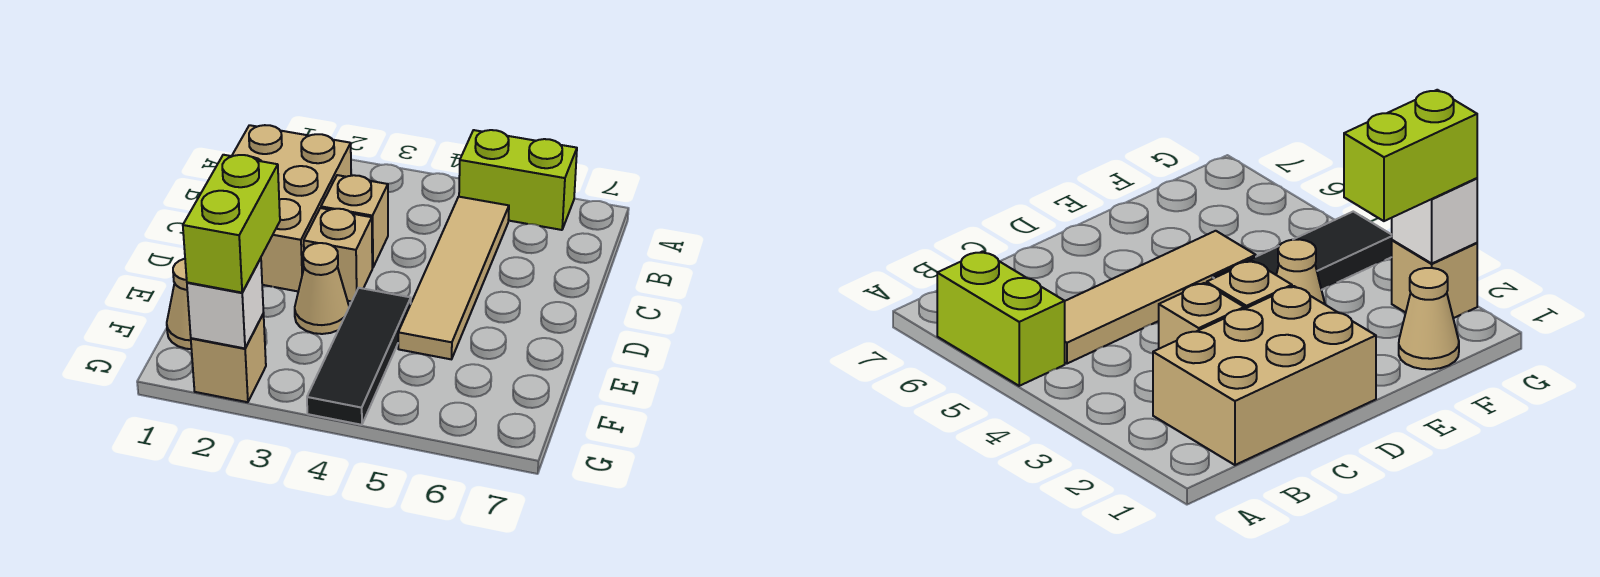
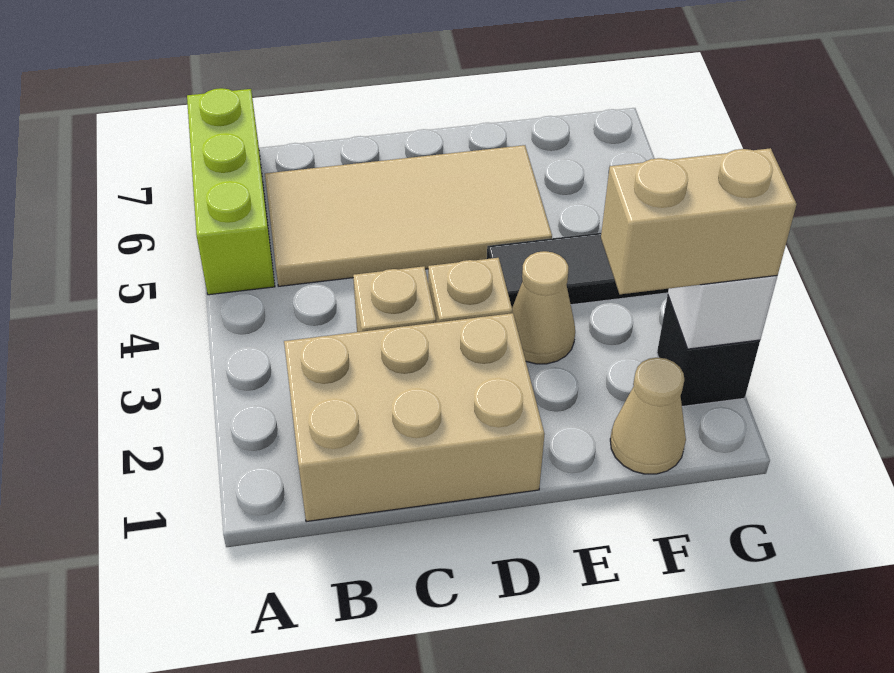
lime 1x2 brick [459,130,577,230] -> lime 1x3 brick [187,88,275,295]
tan 1x4 tile [398,197,509,359] -> tan 2x4 tile [265,145,552,286]
lime 1x2 brick [183,155,280,293] -> tan 1x2 brick [601,148,797,294]
tan 1x1 brick [191,314,266,402] -> black 1x1 brick [657,295,760,406]

